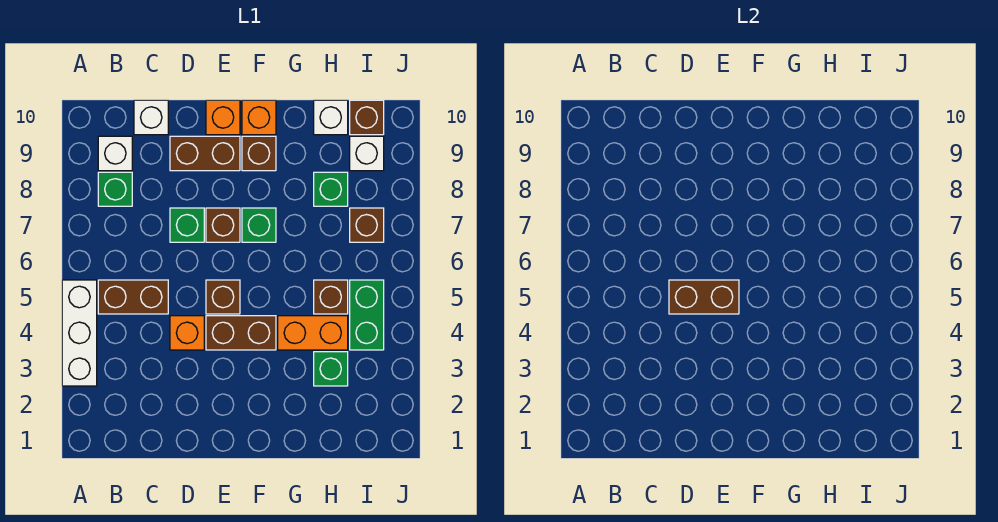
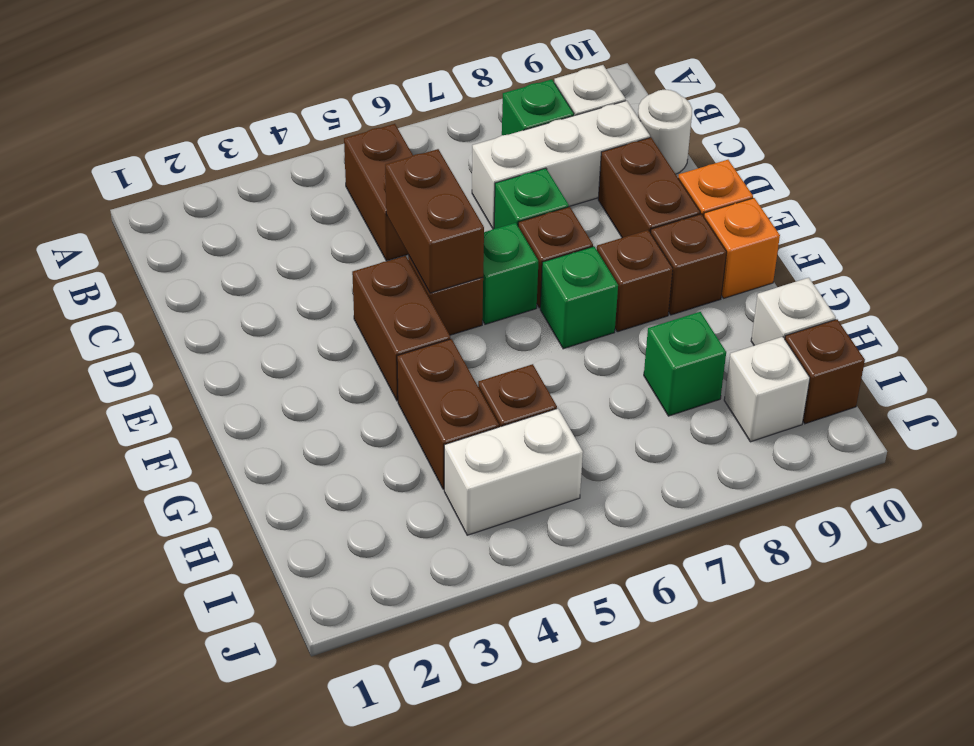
white 1x3 brick [62,280,97,386] -> white 1x3 brick moved to [472,101,650,229]
white 1x1 brick [134,100,168,135] -> white 1x1 round brick [638,90,692,174]
orange 1x1 brick [170,316,204,350] -> none
orange 1x2 brick [278,316,348,350] -> brown 1x2 brick [397,339,499,489]
green 1x1 brick [314,352,348,386] -> green 1x1 brick moved to [482,223,538,324]
green 1x2 brick [350,280,384,350] -> white 1x2 brick [444,409,583,535]
brown 1x1 brick [350,208,384,242] -> brown 1x1 brick moved to [597,230,673,332]

